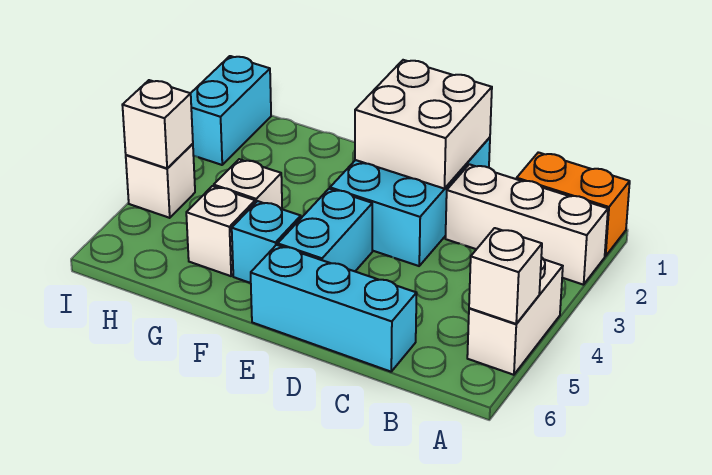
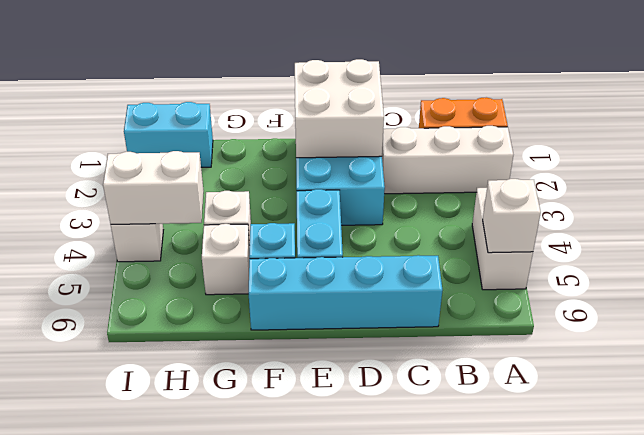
cyan 1x3 brick [251,245,417,372] -> cyan 1x4 brick [248,255,442,330]
cyan 1x2 brick [191,56,271,165] -> cyan 1x2 brick turned to [124,102,213,167]
white 1x1 brick [122,80,193,168] -> white 1x2 brick [103,151,204,224]

